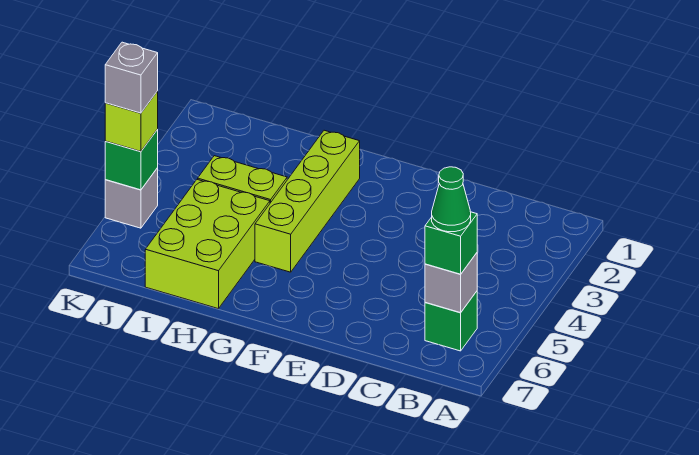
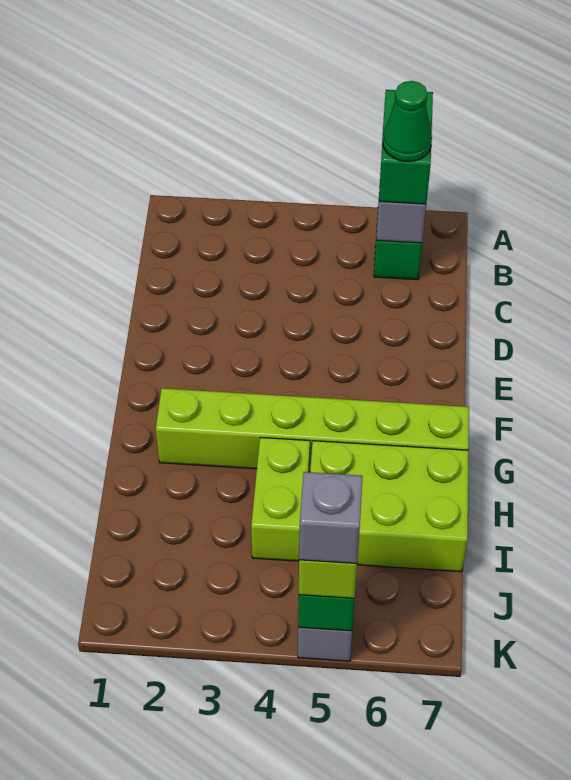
green 1x1 brick [425,212,477,274] -> green 1x2 brick [379,90,433,204]
lime 1x4 brick [255,130,360,272] -> lime 1x6 brick [156,388,469,472]

